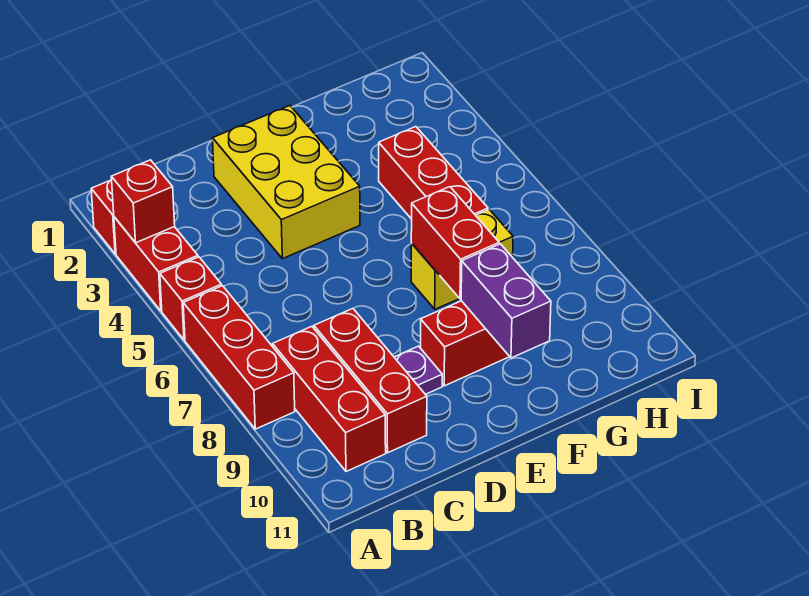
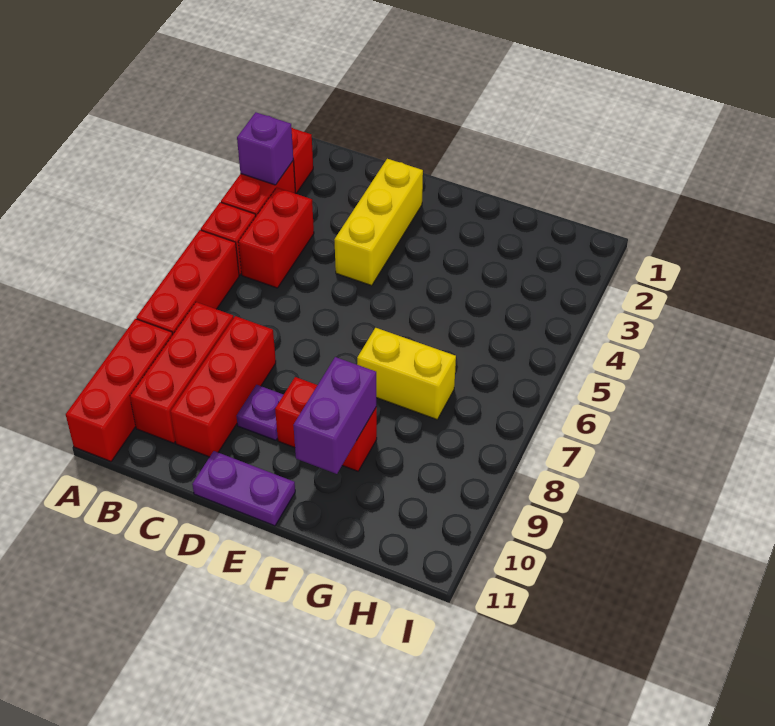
red 1x1 brick [111,160,175,243] -> purple 1x1 brick [237,112,293,185]
yellow 2x3 brick [213,106,360,259] -> yellow 1x3 brick [334,159,423,286]
none -> purple 1x2 plate [192,451,295,526]
red 1x2 brick [411,187,499,299] -> red 1x2 brick moved to [238,188,314,288]
red 1x3 brick [379,127,488,219] -> red 1x3 brick moved to [66,319,173,461]

